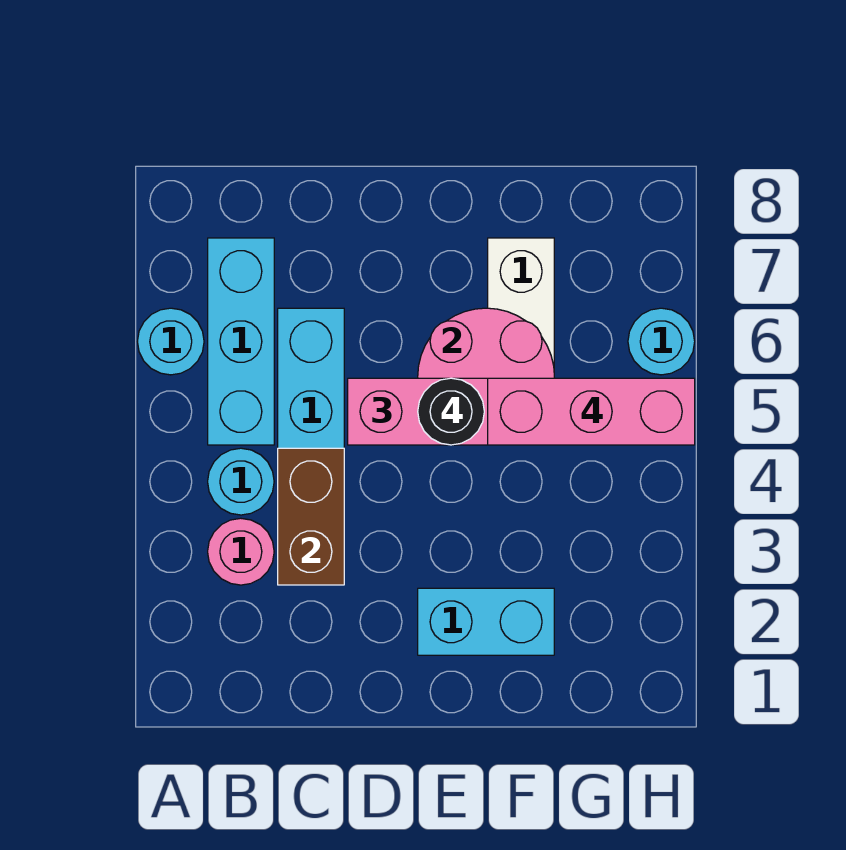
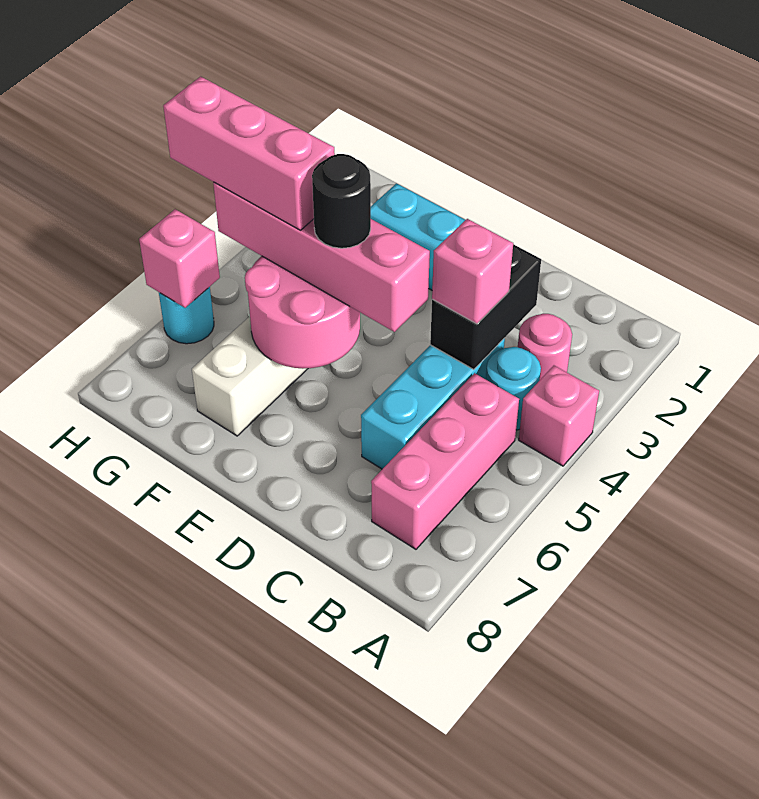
none -> pink 1x1 brick [519,366,599,466]
cyan 1x1 round brick [137,308,204,375] -> none
cyan 1x3 brick [208,238,274,445] -> pink 1x3 brick [371,373,519,549]
brown 1x2 brick [278,448,344,585] -> black 1x2 brick [430,244,541,370]
none -> pink 1x1 brick [432,219,513,324]
none -> pink 1x1 brick [139,209,220,308]

